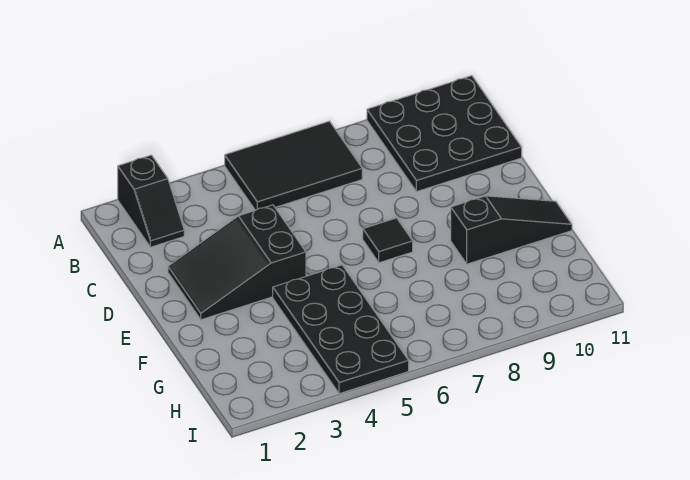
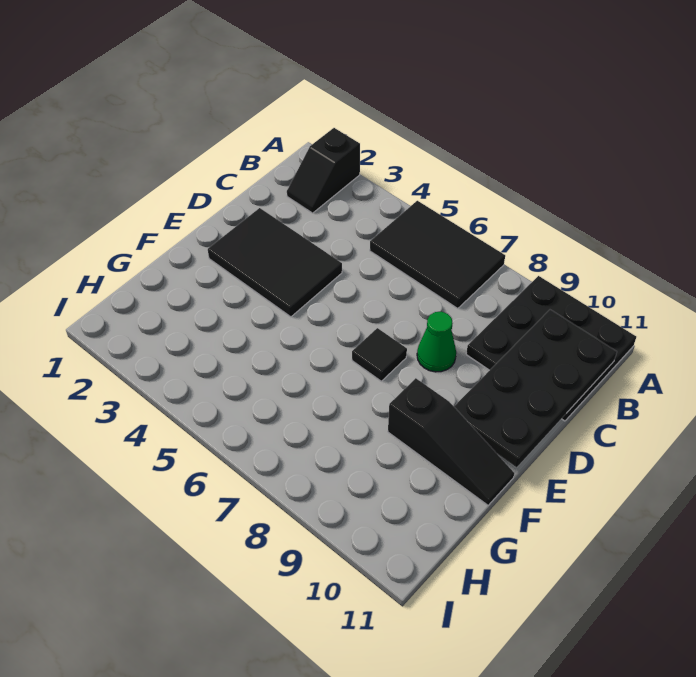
black 2x3 slope [168,205,306,320] -> black 2x3 tile [208,208,342,317]
none -> green 1x1 cone [417,312,456,372]
black 2x4 plate [273,265,409,394] -> black 2x4 plate moved to [454,310,617,467]

